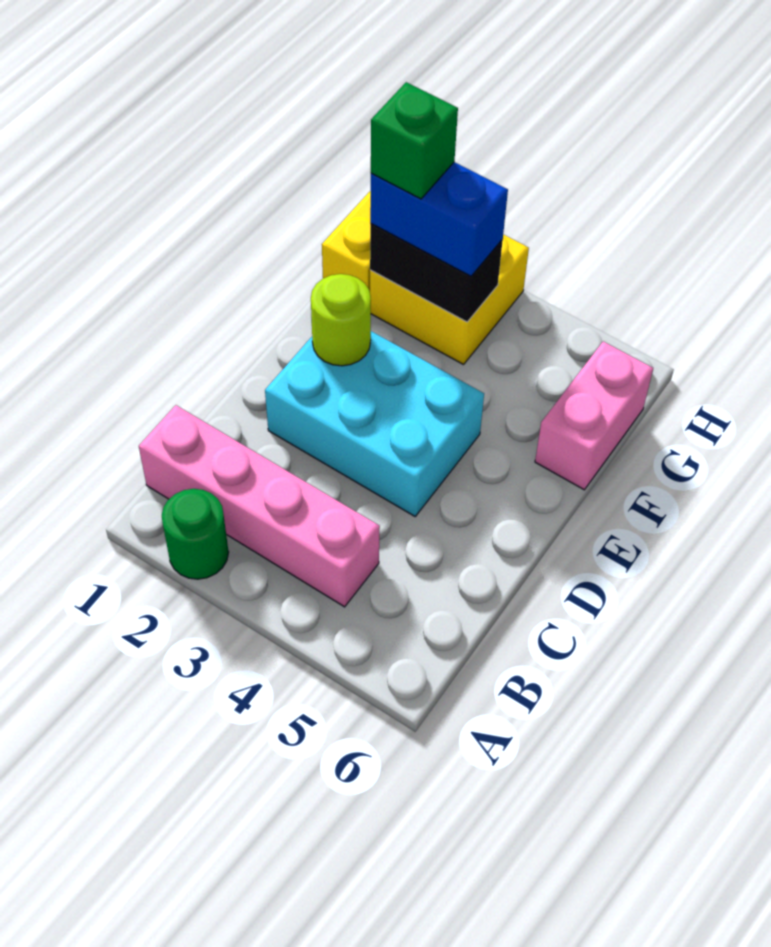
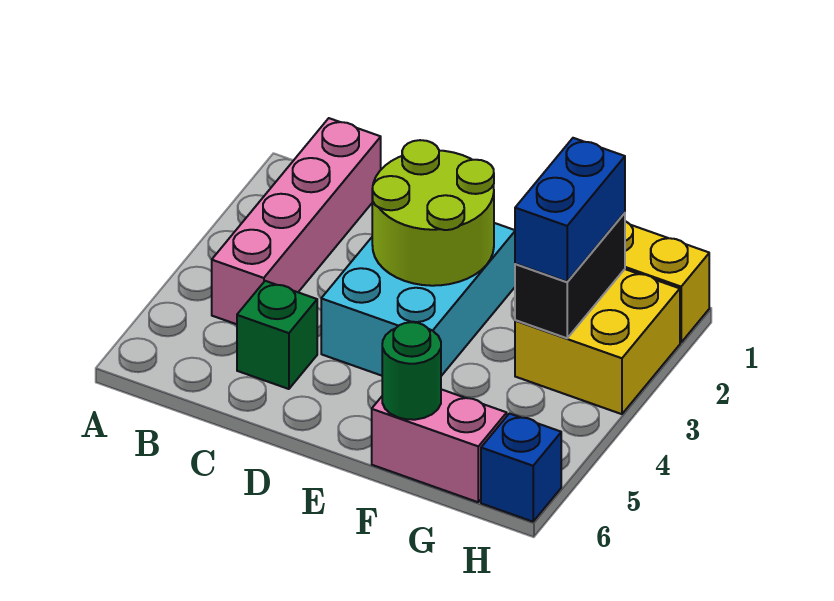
green 1x1 round brick [162,489,229,579] -> green 1x1 round brick moved to [382,322,441,420]
lime 1x1 round brick [311,274,371,366] -> lime 2x2 round brick [372,140,494,286]
green 1x1 brick [371,82,458,199] -> green 1x1 brick moved to [237,281,317,389]
none -> blue 1x1 brick [481,414,561,522]

